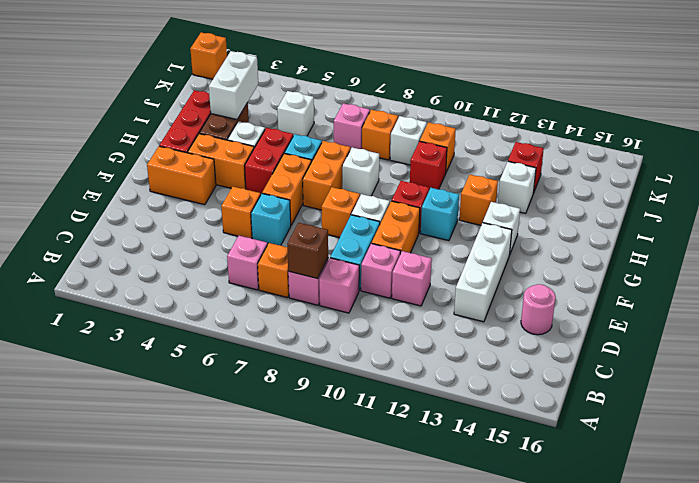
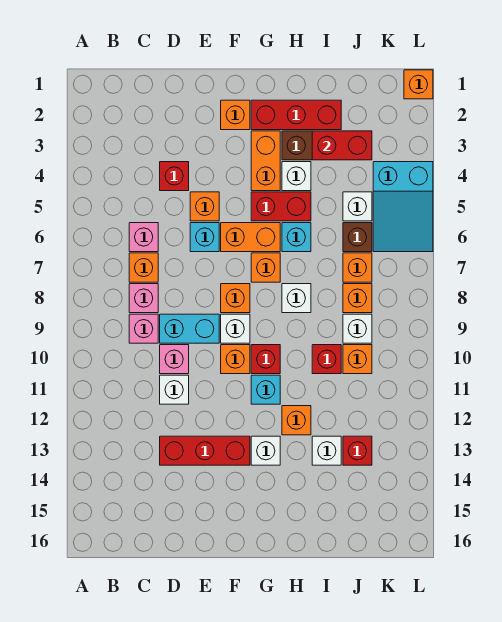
brown 1x1 brick [287,223,328,278] -> brown 1x1 brick moved to [343,223,372,252]
none -> red 1x1 brick [160,162,189,191]
pink 1x1 brick [392,251,432,306] -> white 1x1 brick [160,375,189,404]
white 1x3 brick [454,223,512,322] -> red 1x3 brick [160,436,250,465]
pink 1x1 round brick [521,284,556,335] -> none
orange 1x2 brick [372,201,420,254] -> orange 1x1 brick [221,345,250,374]
orange 1x2 brick [147,146,216,205] -> orange 1x1 brick [221,100,250,130]
orange 1x2 brick [303,141,350,210] -> orange 1x1 brick [251,253,280,282]
white 1x2 brick [209,51,258,120] -> red 1x2 brick [312,131,372,160]
pink 1x1 brick [334,103,370,150] -> orange 1x1 brick [343,253,372,282]
none -> cyan 2x3 slope [373,162,433,252]

